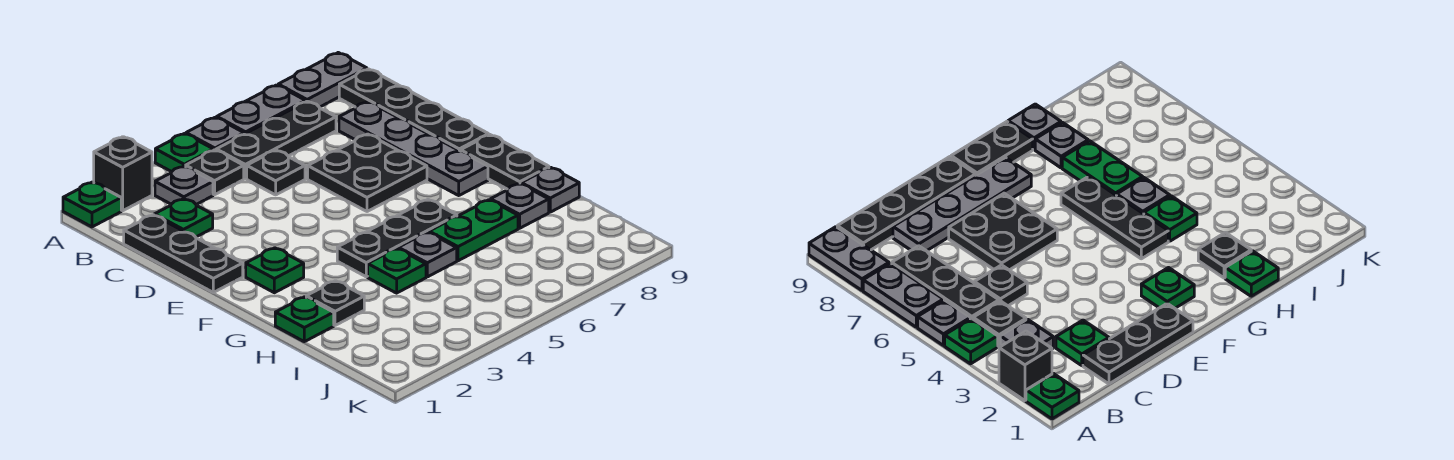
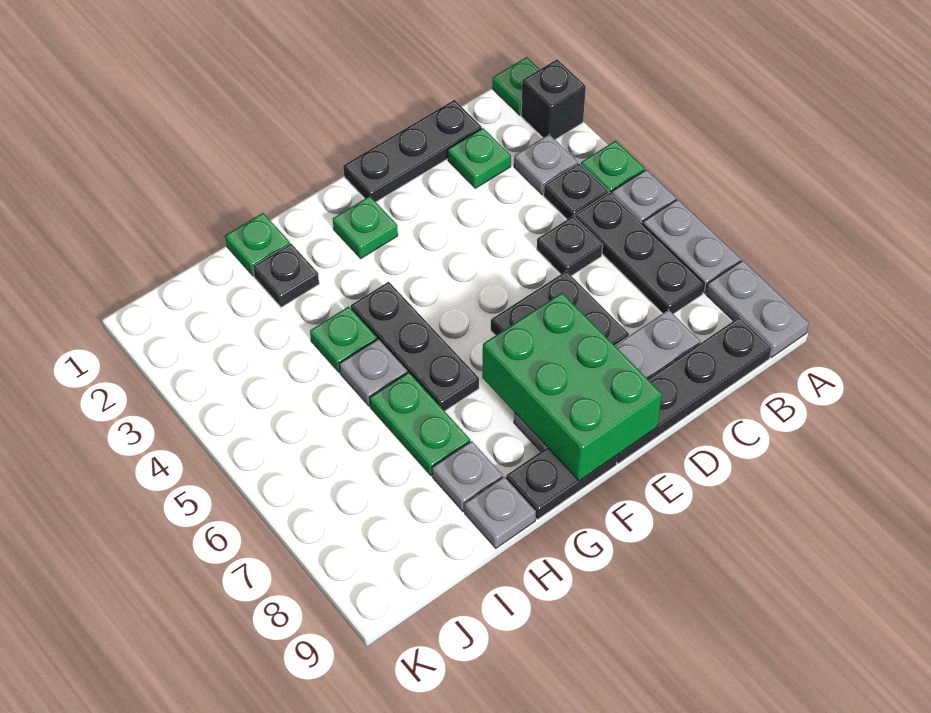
none -> green 2x3 brick [482,293,662,481]

